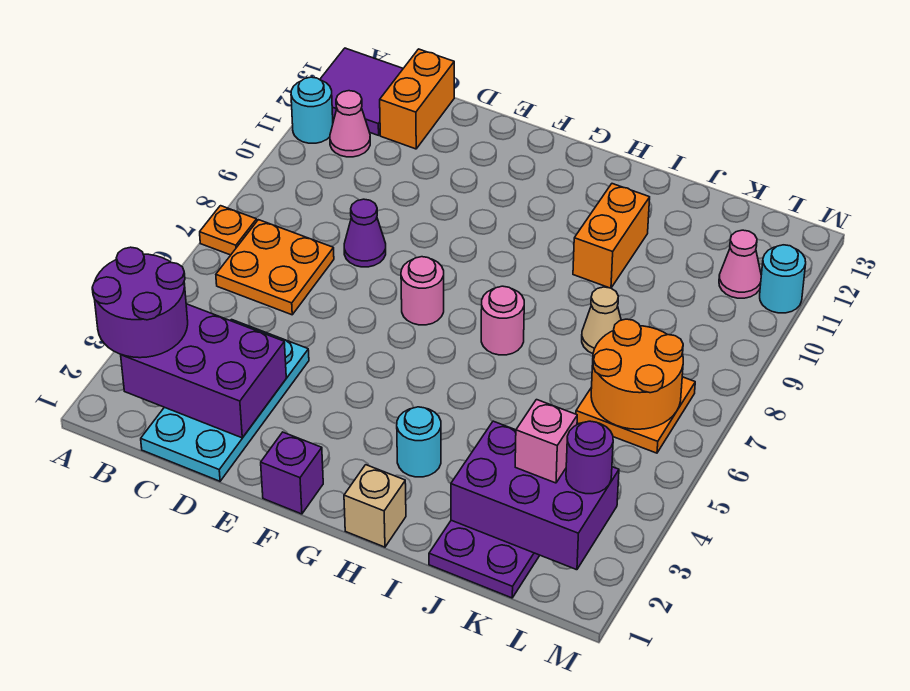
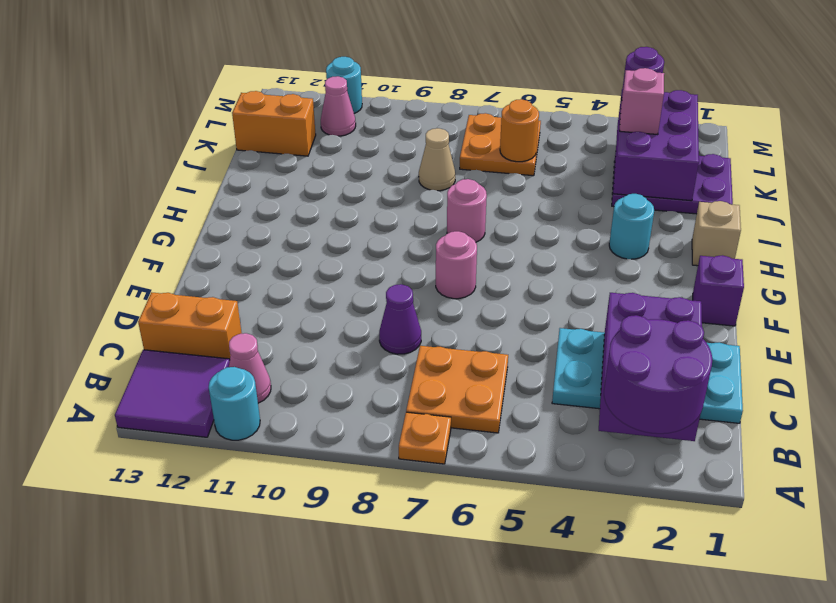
orange 1x2 brick [573,184,650,288] -> orange 1x2 brick moved to [232,91,316,156]
orange 2x2 round brick [591,319,683,429] -> orange 1x1 round brick [500,99,539,162]

